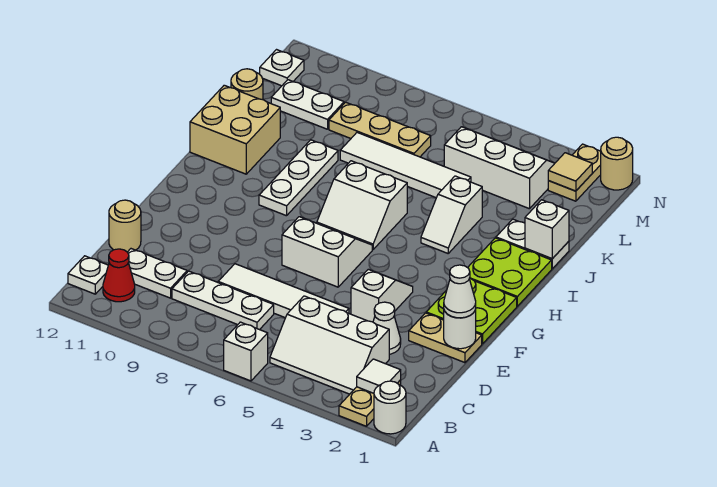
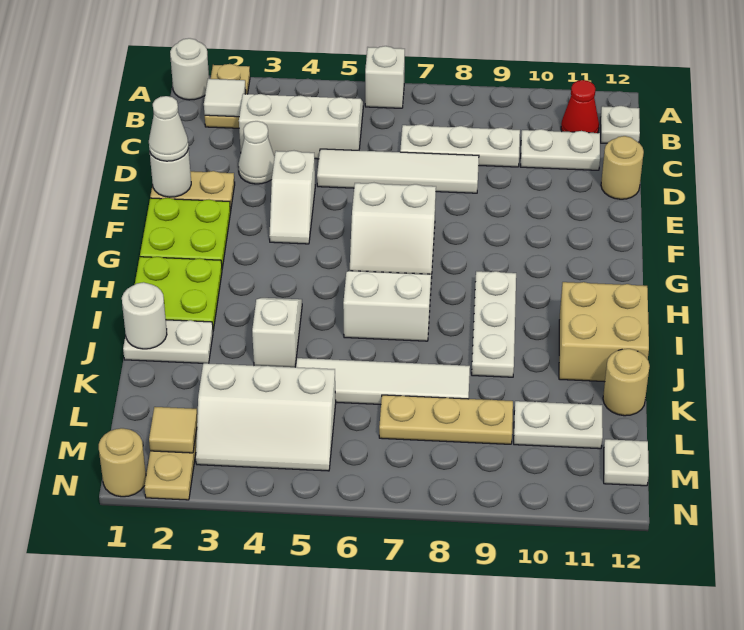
white 1x1 brick [525,200,569,259] -> white 1x1 round brick [122,282,167,349]

